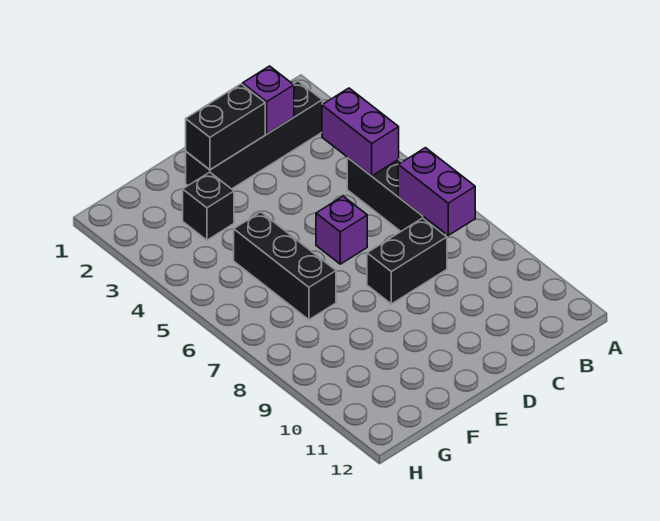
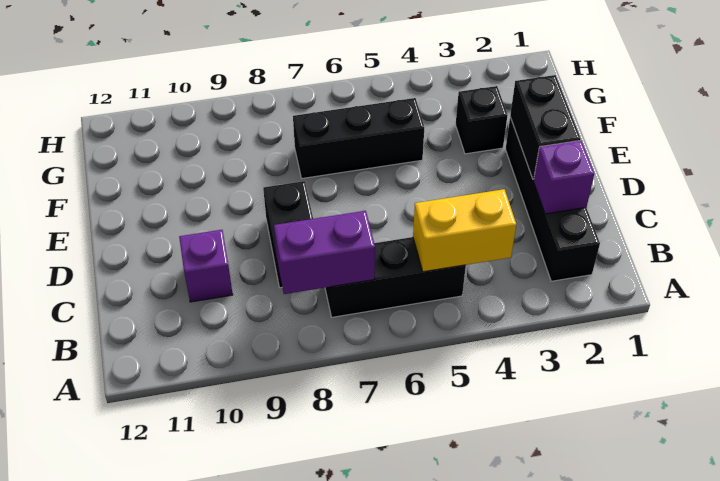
purple 1x2 brick [322,88,399,176] -> yellow 1x2 brick [413,189,516,272]
purple 1x1 brick [316,196,367,264] -> purple 1x1 brick moved to [179,230,233,302]

